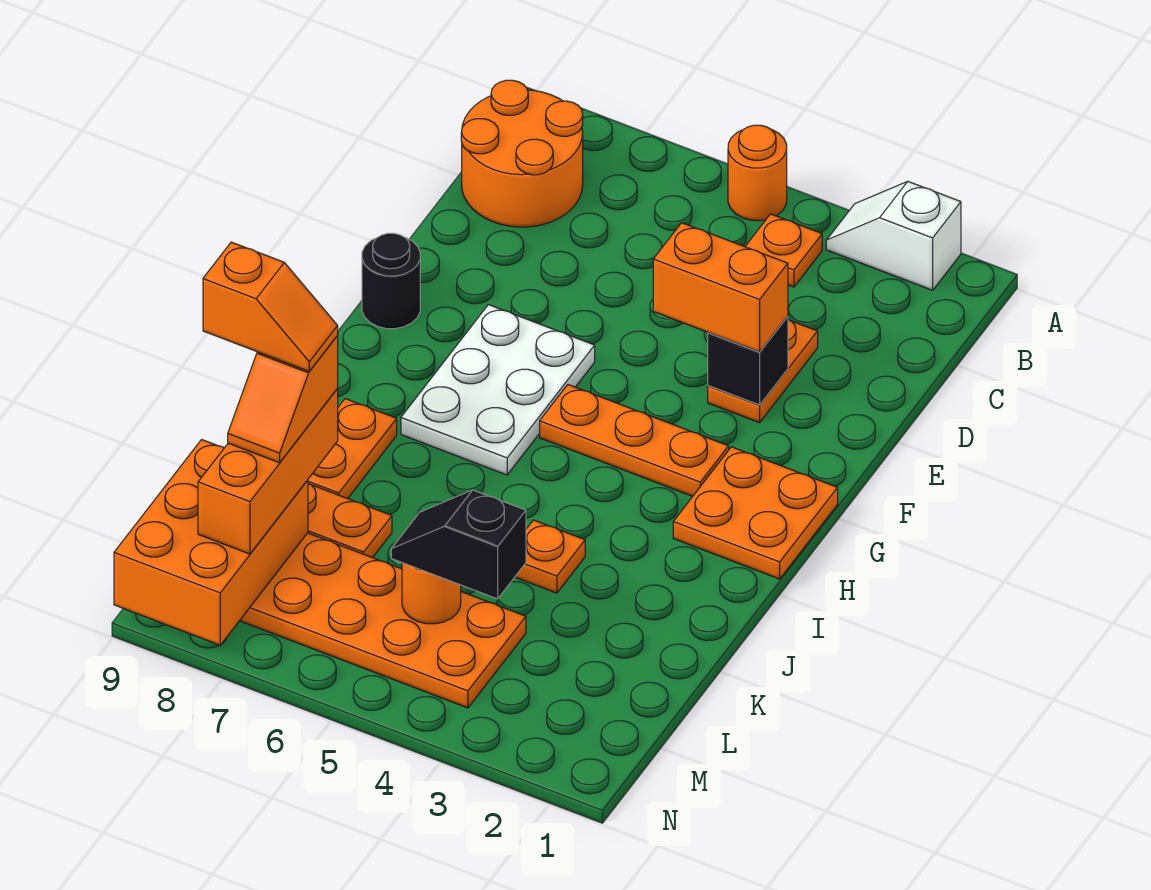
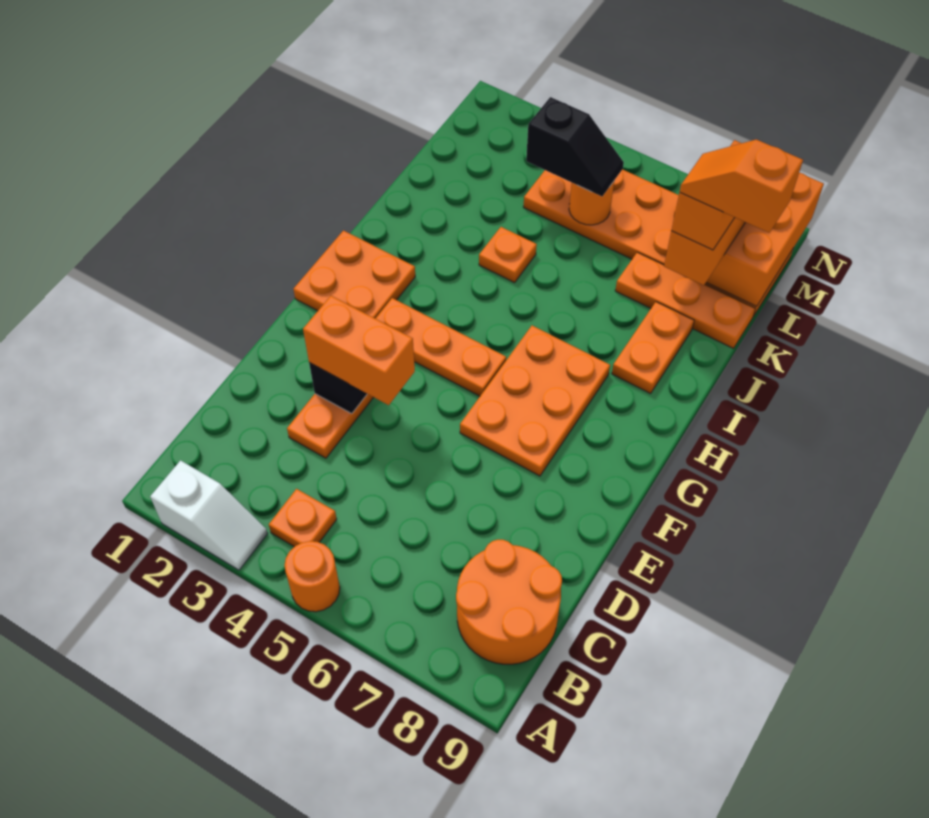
white 2x3 plate [401,305,595,475] -> orange 2x3 plate [460,326,610,476]
black 1x1 round brick [362,233,420,329] -> none

